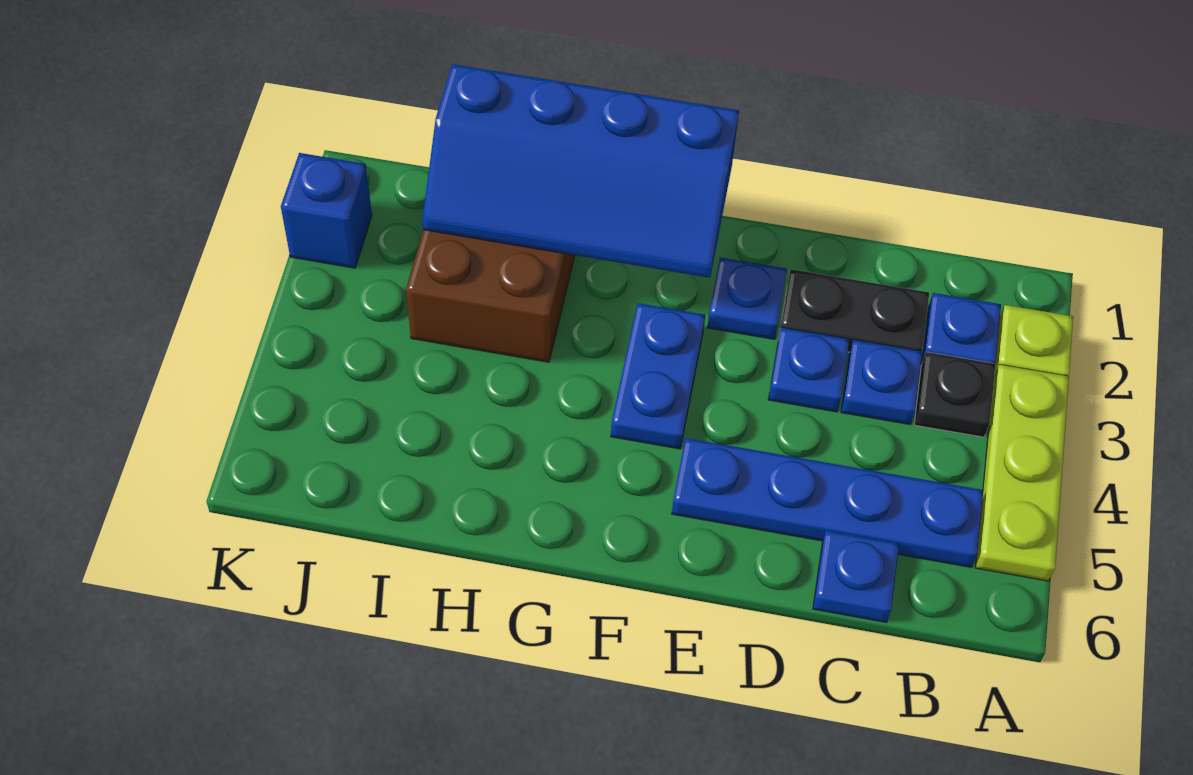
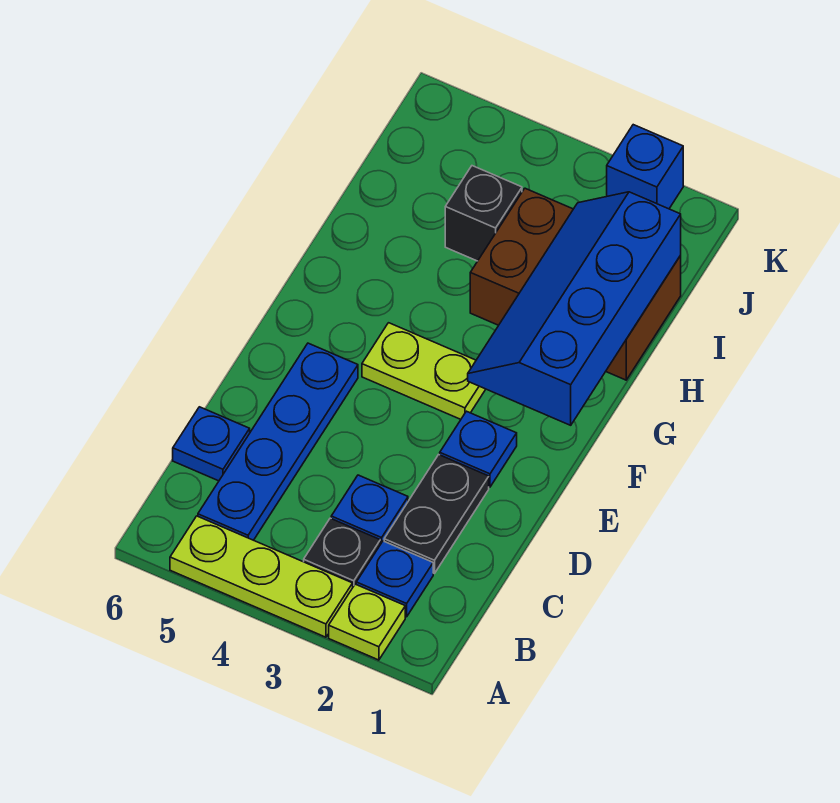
blue 1x1 plate [768,328,850,412] -> none
blue 1x2 plate [611,303,705,449] -> lime 1x2 plate [362,323,486,419]
none -> black 1x1 brick [445,166,522,261]

